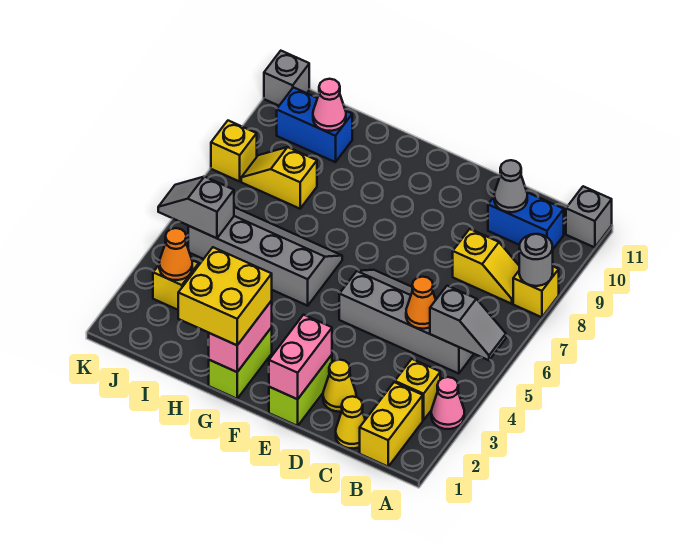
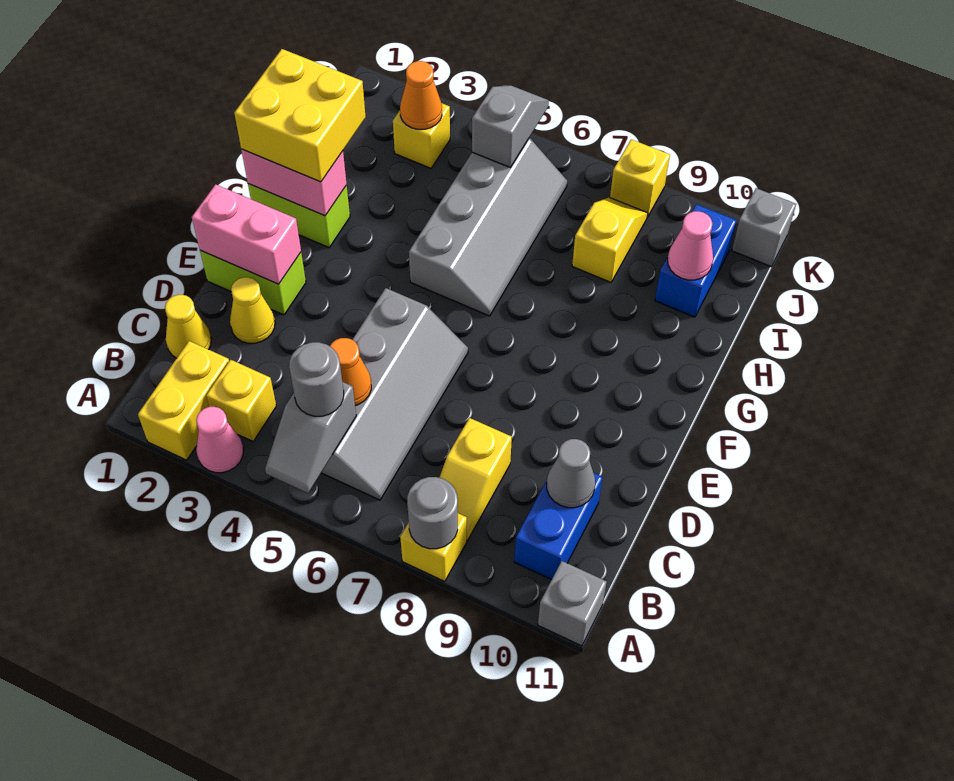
yellow 1x2 brick [360,382,423,466] -> yellow 1x2 brick turned to [138,341,229,460]
none -> grey 1x1 round brick [289,342,344,416]

